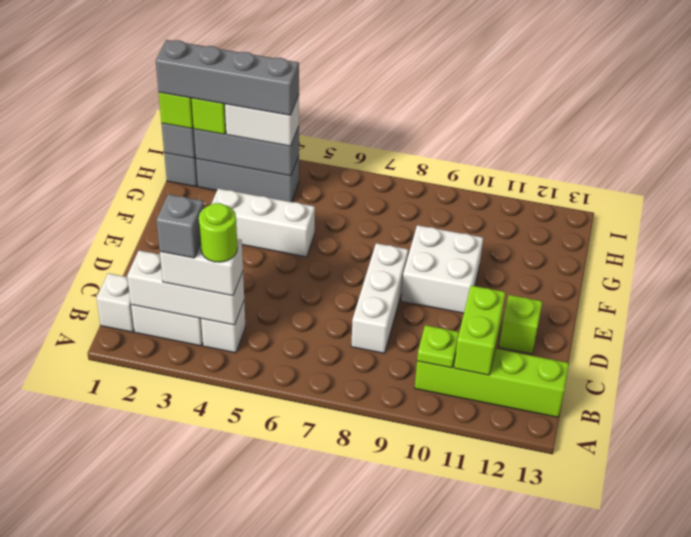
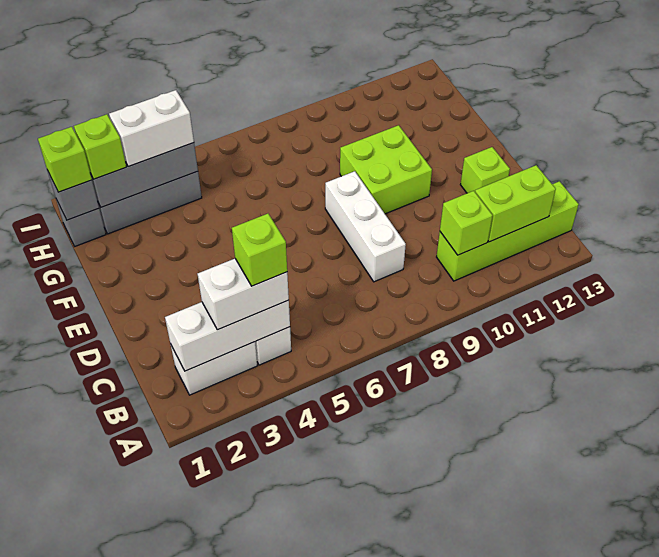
white 1x1 brick [96,273,134,332] -> none
grey 1x1 brick [156,194,204,258] -> none
lime 1x1 round brick [199,203,237,262] -> lime 1x1 brick [232,214,287,286]
lime 1x1 plate [417,325,459,368] -> lime 1x1 brick [440,191,493,255]
lime 1x2 brick [454,286,506,375] -> lime 1x2 brick turned to [475,165,556,242]
white 2x2 brick [401,225,483,313] -> lime 2x2 brick [340,125,432,214]
white 1x3 brick [212,189,315,257] -> none
grey 1x4 brick [156,40,299,115] -> none

